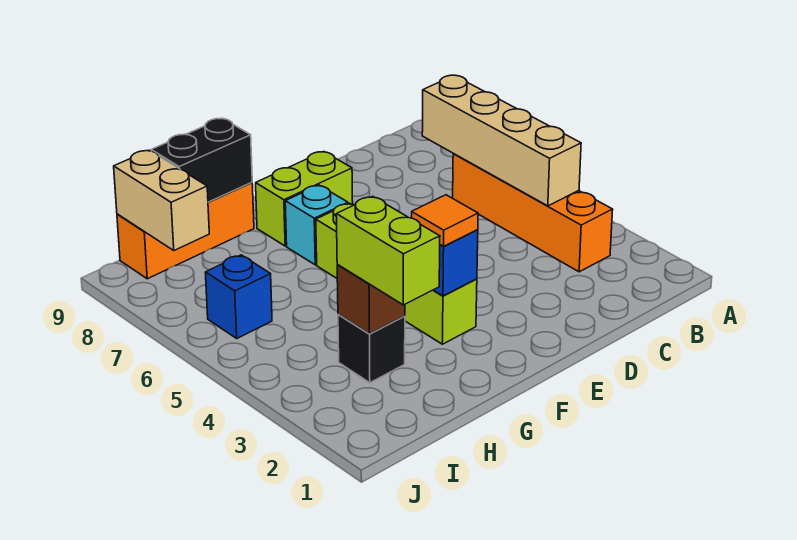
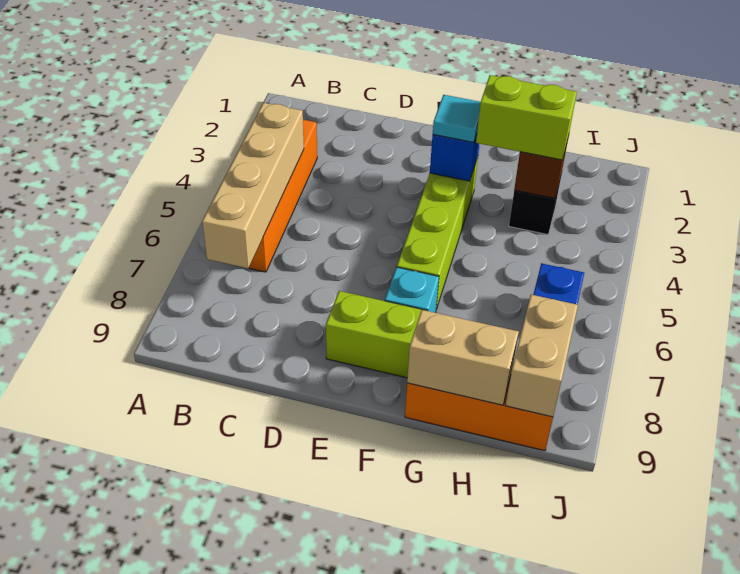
orange 1x1 tile [412,195,478,246] -> cyan 1x1 tile [433,95,481,142]
black 1x2 brick [151,118,252,202] -> tan 1x2 brick [407,310,519,405]
lime 1x2 brick [336,196,440,305] -> lime 1x2 brick turned to [476,75,577,160]

